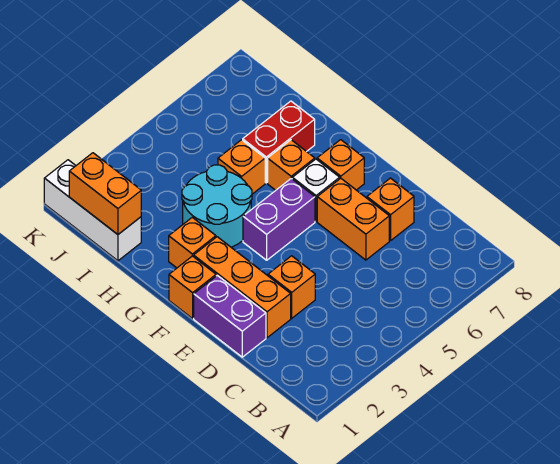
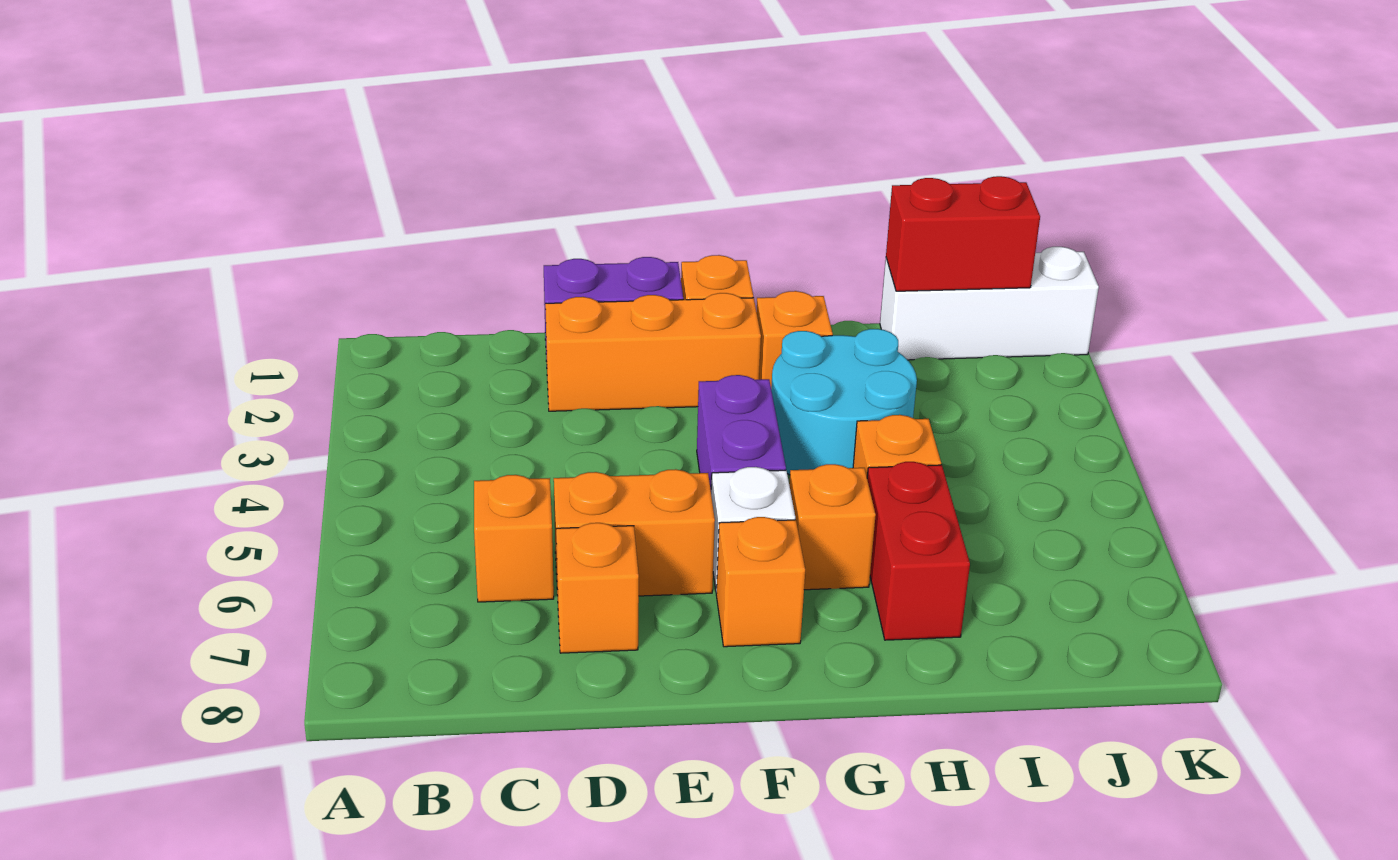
orange 1x1 brick [268,256,315,318] -> orange 1x1 brick moved to [474,475,554,602]
orange 1x2 brick [69,153,141,234] -> red 1x2 brick [886,176,1040,291]

